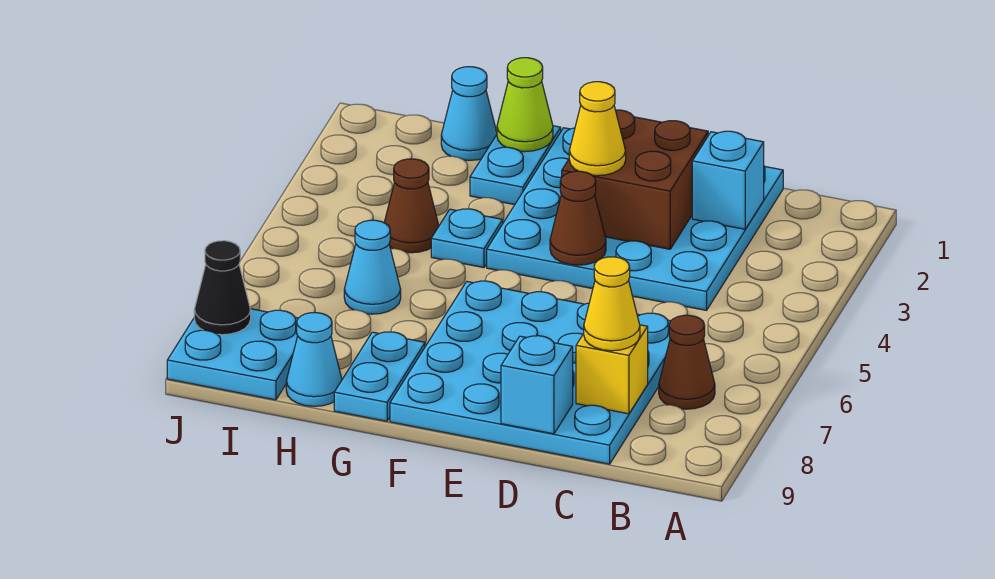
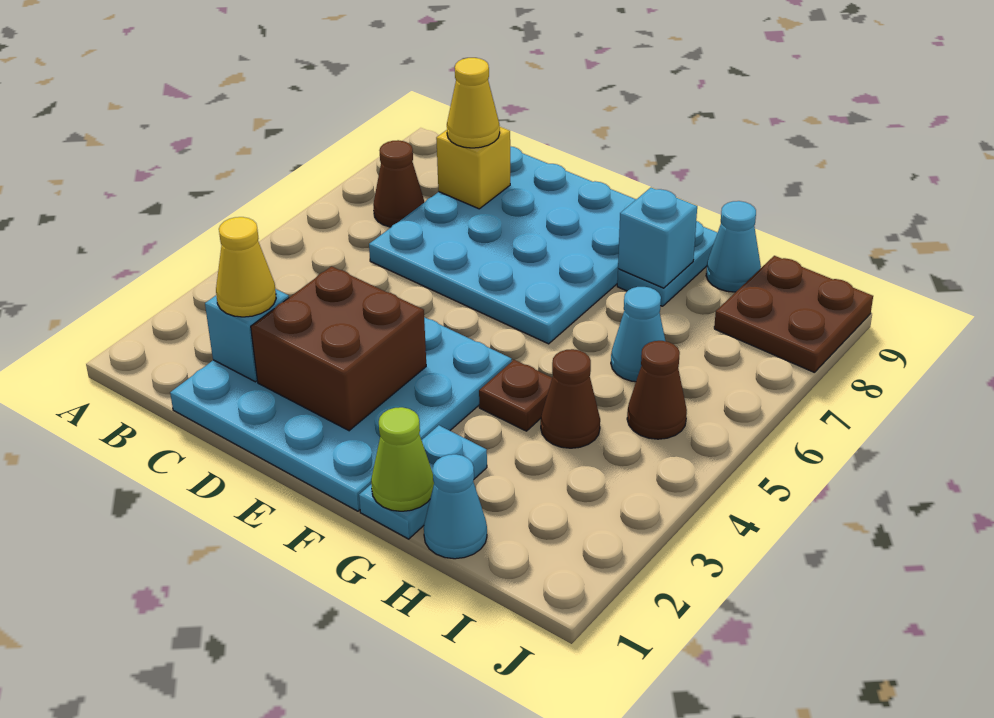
cyan 1x1 brick [501,336,573,434] -> cyan 1x1 brick moved to [618,188,697,288]
yellow 1x1 cone [569,82,626,176] -> yellow 1x1 cone moved to [216,217,276,317]
brown 1x1 cone [550,171,606,265] -> brown 1x1 cone moved to [627,341,687,439]
cyan 1x1 plate [431,209,503,268] -> brown 1x1 plate [479,360,552,431]
cyan 2x2 plate [167,309,298,400] -> brown 2x2 plate [714,256,873,373]
black 1x1 cone [194,241,251,335] -> none

